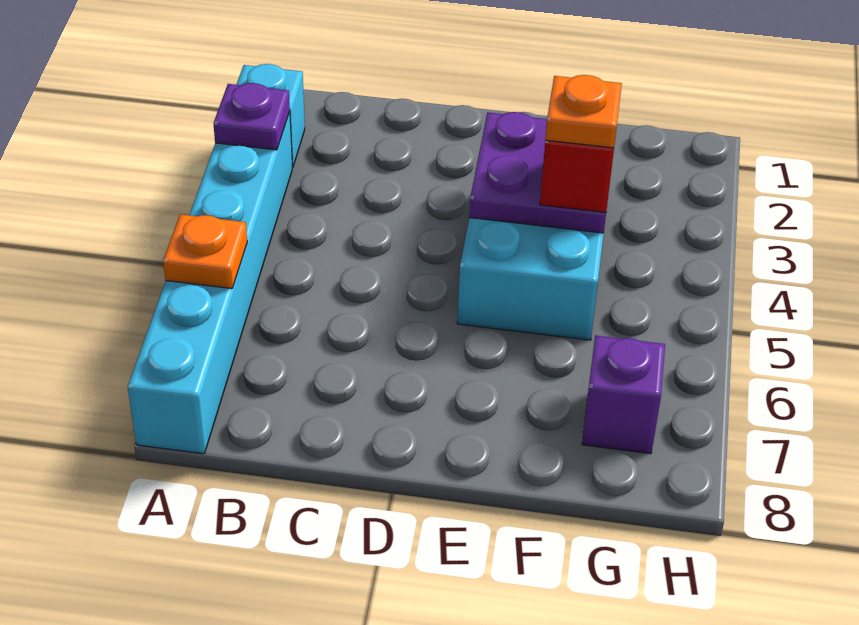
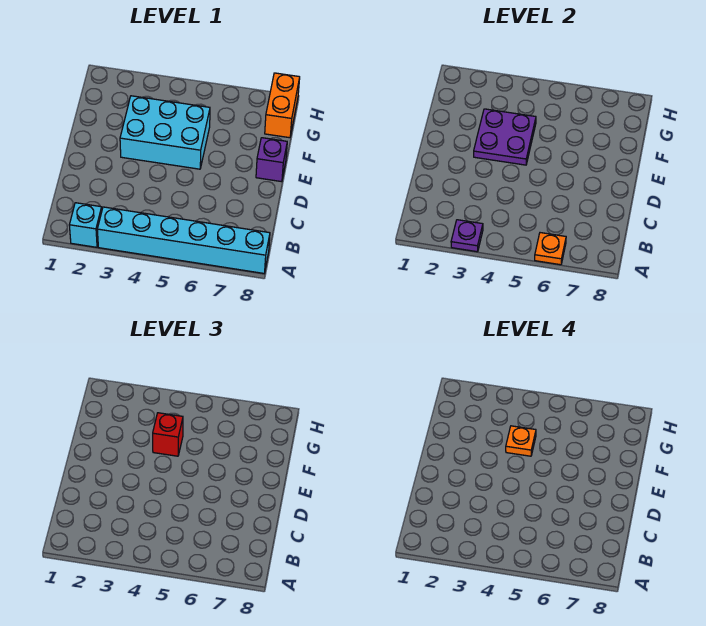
purple 1x1 brick [582,336,665,454] -> purple 1x1 brick moved to [256,138,287,182]
none -> orange 1x2 brick [265,73,300,138]

